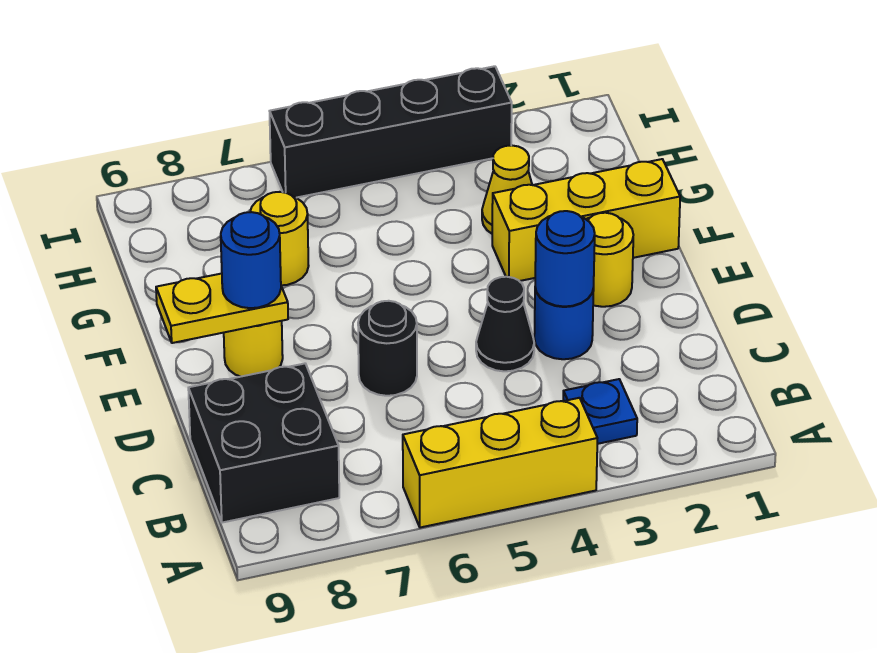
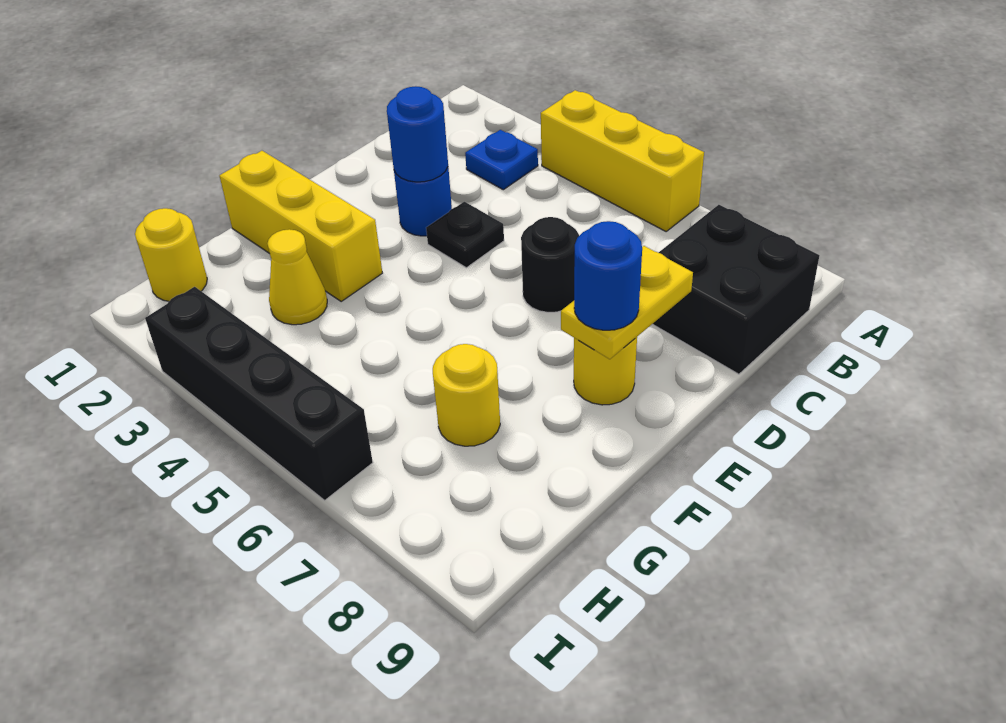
black 1x1 cone [476,277,534,371] -> black 1x1 plate [426,202,504,268]
yellow 1x1 round brick [586,213,633,307] -> yellow 1x1 round brick moved to [135,208,207,301]
yellow 1x2 plate [156,274,288,343] -> yellow 1x2 plate turned to [561,246,693,359]

